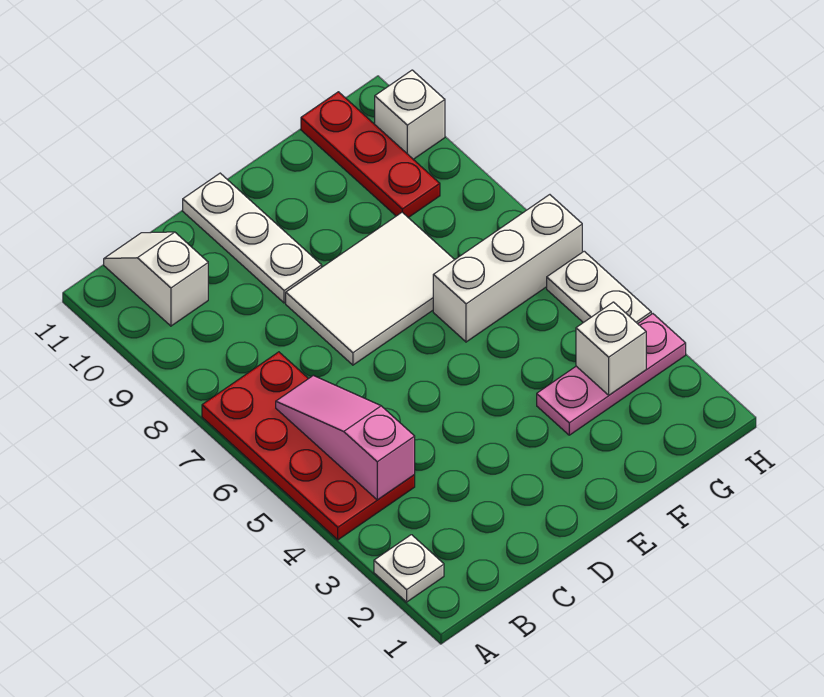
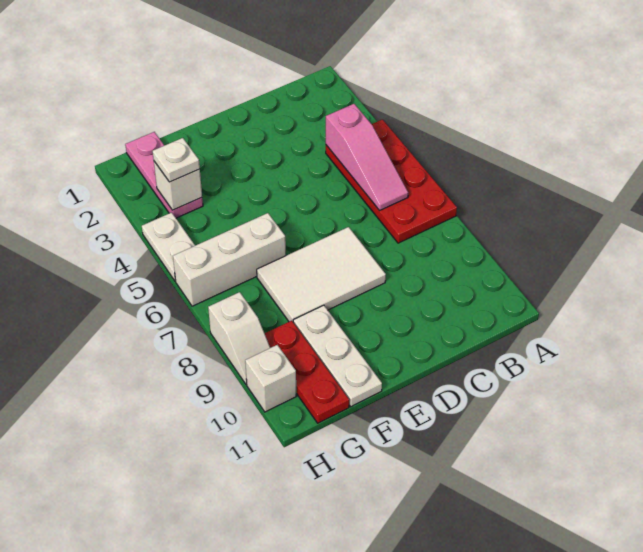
white 1x1 plate [374,535,444,602] -> white 1x1 plate moved to [153,138,200,182]
white 1x2 slope [104,232,208,326] -> white 1x2 slope moved to [208,292,270,385]
white 1x3 plate [183,173,322,303] -> white 1x3 plate moved to [293,305,382,407]
pink 1x3 plate [537,314,686,435] -> pink 1x3 plate turned to [125,132,203,218]

